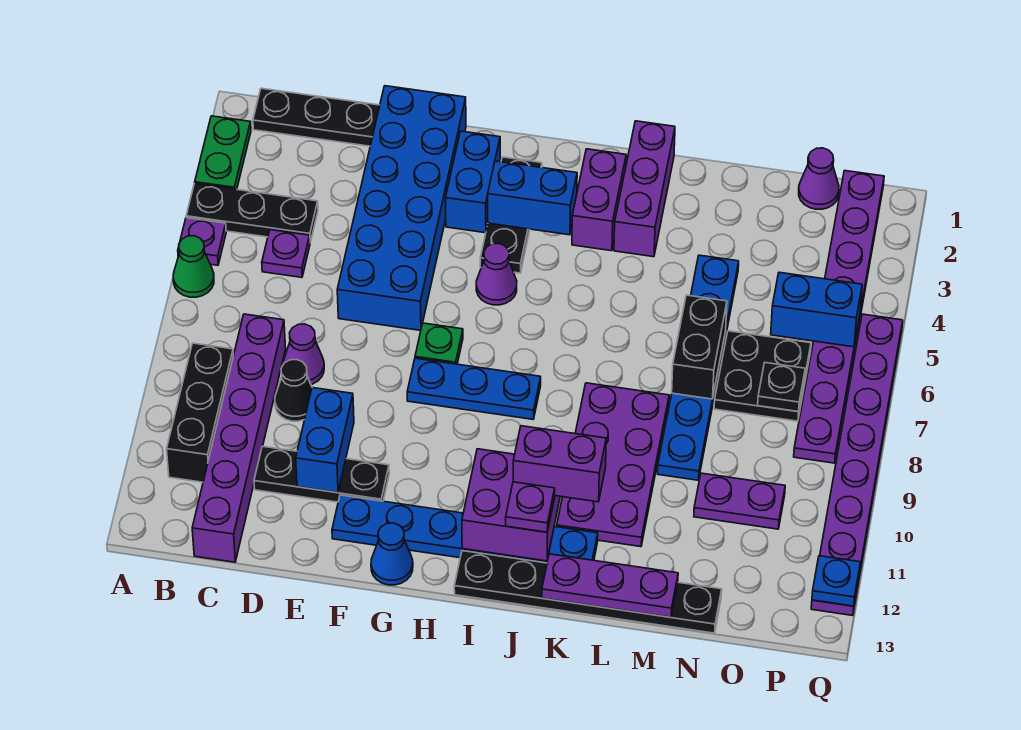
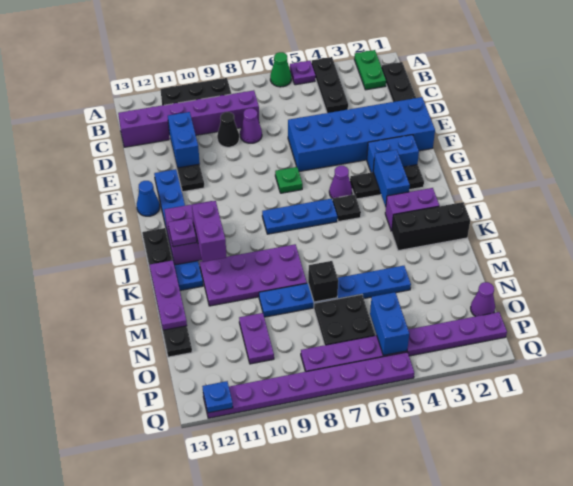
green 1x2 plate [195,116,251,189] -> green 1x2 plate turned to [354,50,386,90]
purple 1x1 plate [262,230,310,277] -> none
blue 1x2 brick [296,388,354,493] -> blue 1x2 brick turned to [168,112,200,168]
blue 1x3 plate [407,358,541,419] -> blue 1x3 plate turned to [262,199,337,234]
purple 1x3 brick [614,121,675,257] -> black 1x3 brick [392,202,470,251]
black 1x2 brick [672,295,727,399] -> black 1x1 brick [308,261,338,302]
black 1x1 plate [758,363,805,412] -> black 1x1 plate moved to [333,194,361,222]

